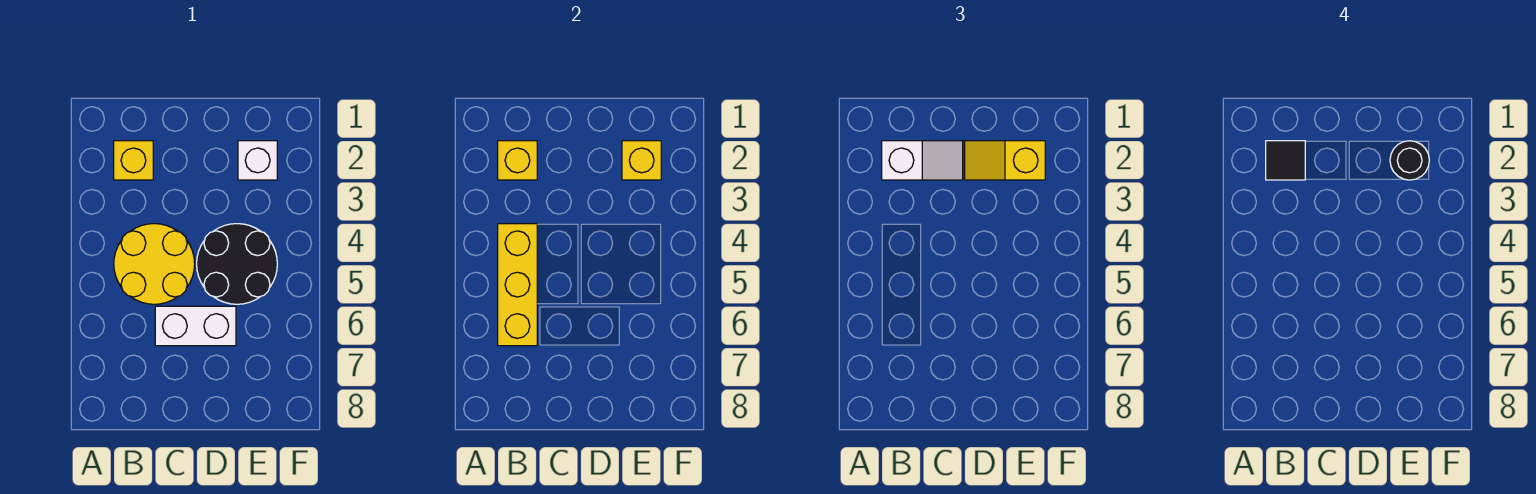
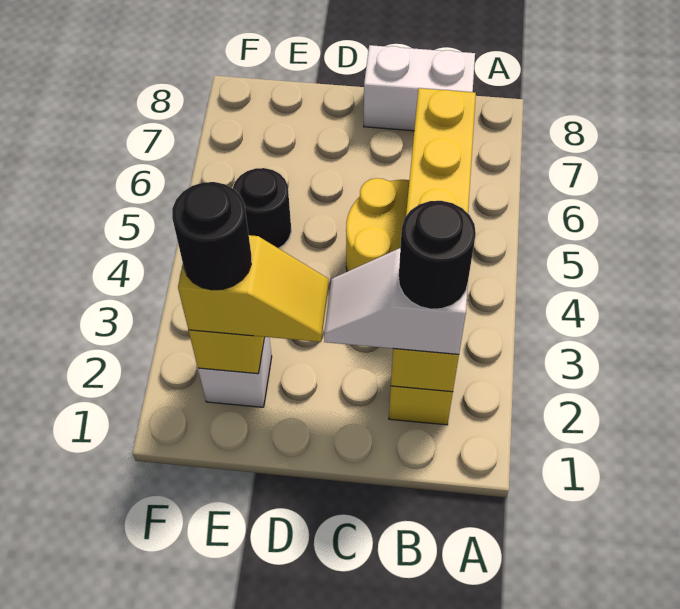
black 1x1 tile [1266,141,1305,180] -> black 1x1 round brick [399,201,476,309]
white 1x2 brick [155,306,236,346] -> white 1x2 brick moved to [364,45,475,131]
black 2x2 round brick [197,224,277,304] -> black 1x1 round brick [233,168,291,248]

